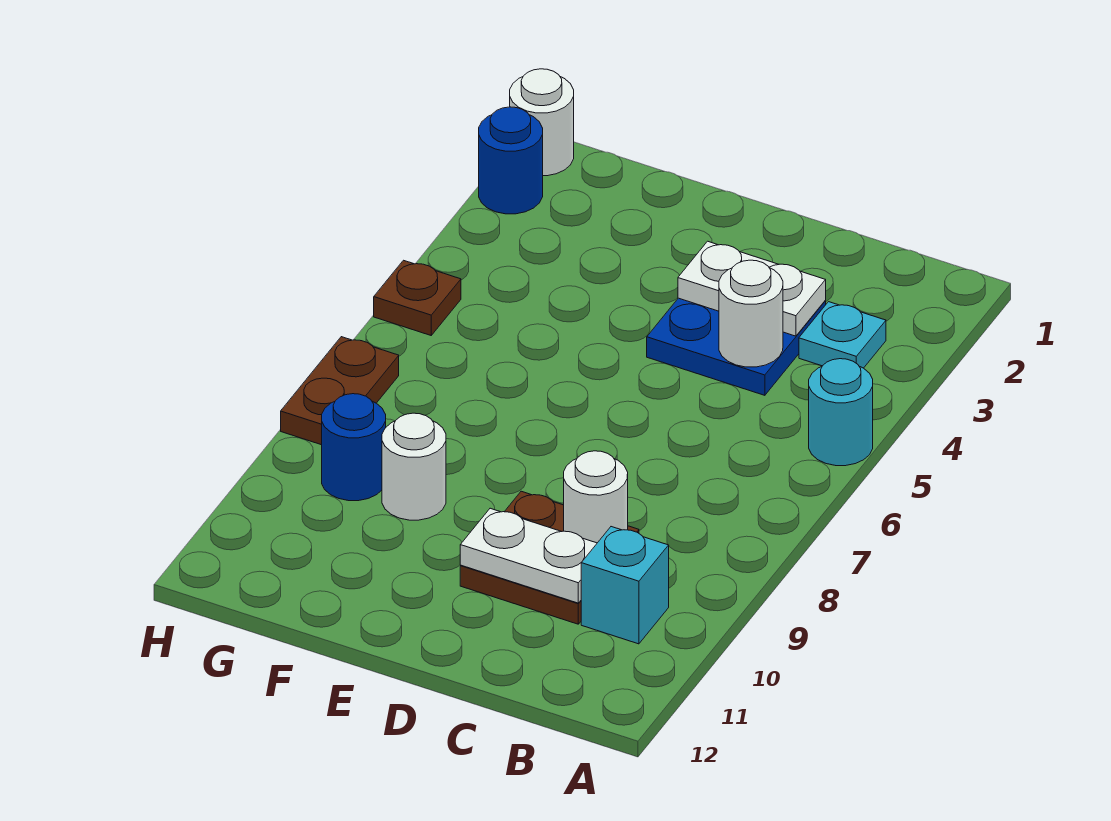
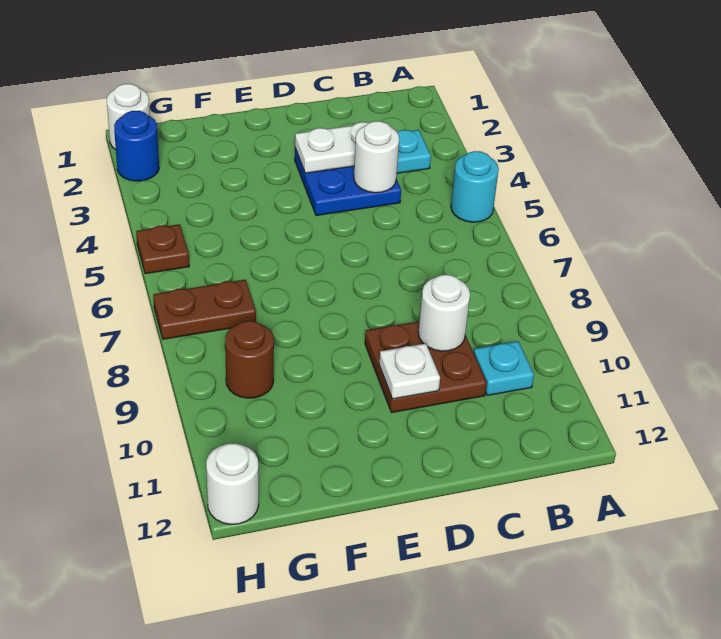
cyan 1x1 brick [581,527,669,644] -> cyan 1x1 plate [474,341,534,395]
white 1x2 plate [460,508,597,603] -> white 1x1 plate [379,343,440,399]
white 1x1 round brick [382,413,446,520] -> white 1x1 round brick moved to [206,444,259,525]
blue 1x1 round brick [322,394,386,501] -> brown 1x1 round brick [225,321,274,398]
brown 1x2 plate [281,337,399,445] -> brown 1x2 plate turned to [153,280,256,339]

